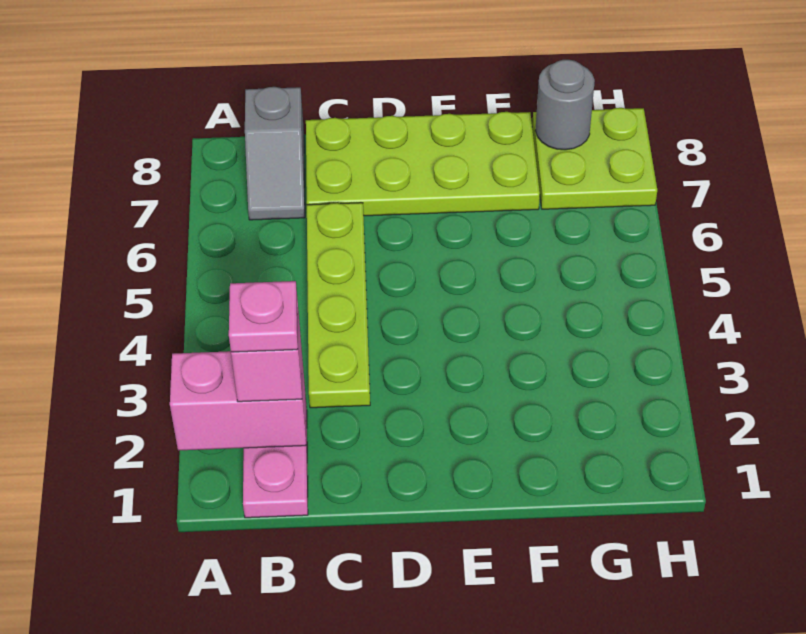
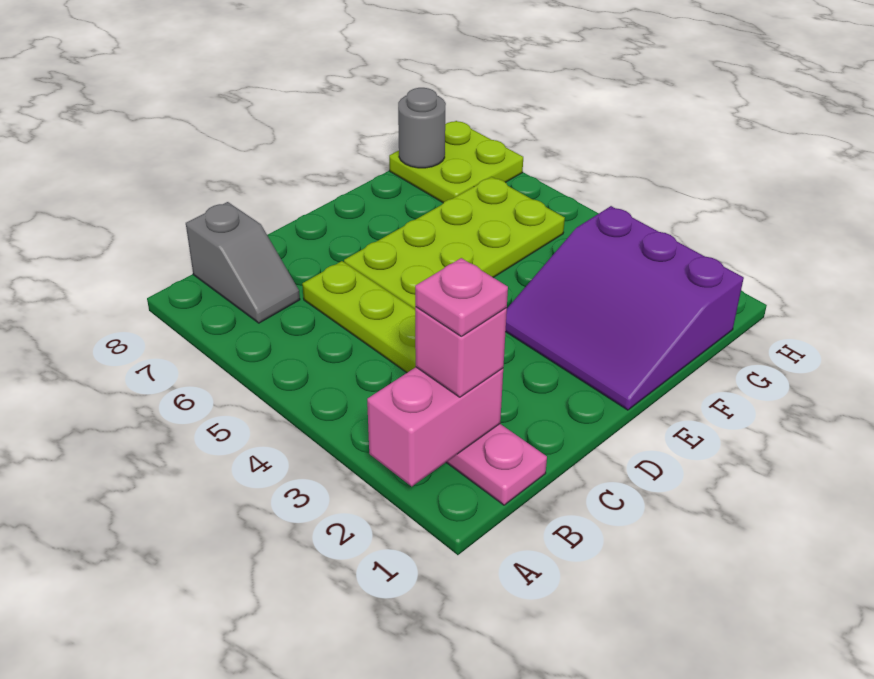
lime 2x4 plate [306,112,540,216] -> lime 2x4 plate moved to [344,177,565,309]
none -> purple 3x3 slope [505,206,744,410]

